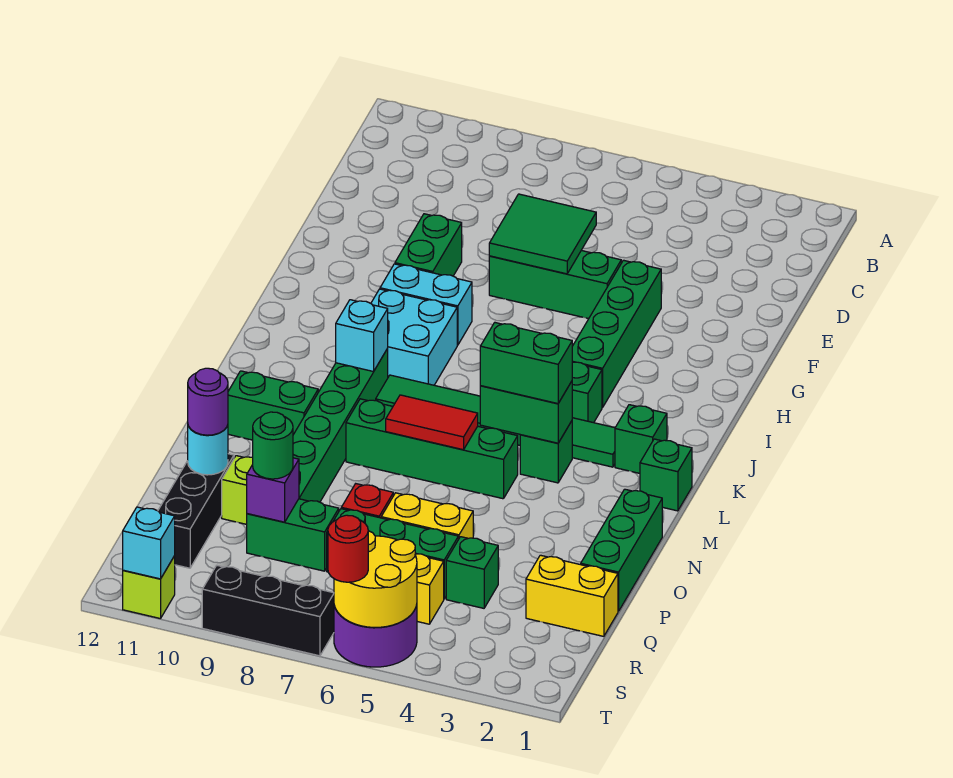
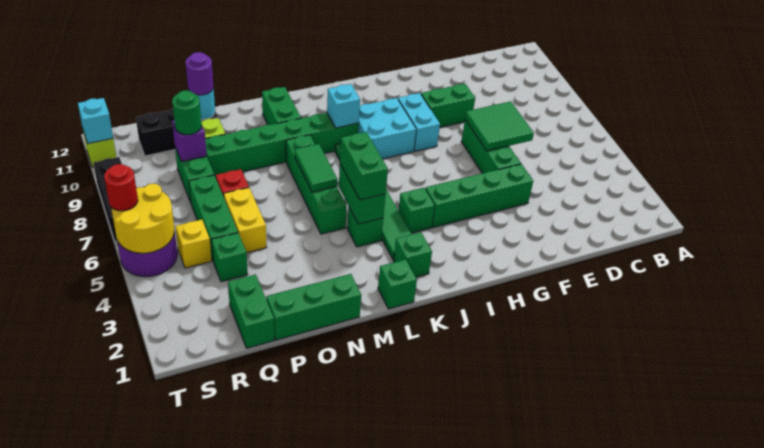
red 1x2 tile [386,395,478,450] -> green 1x2 tile [295,144,337,192]
yellow 1x2 brick [526,555,618,636] -> green 1x2 brick [228,274,274,348]

